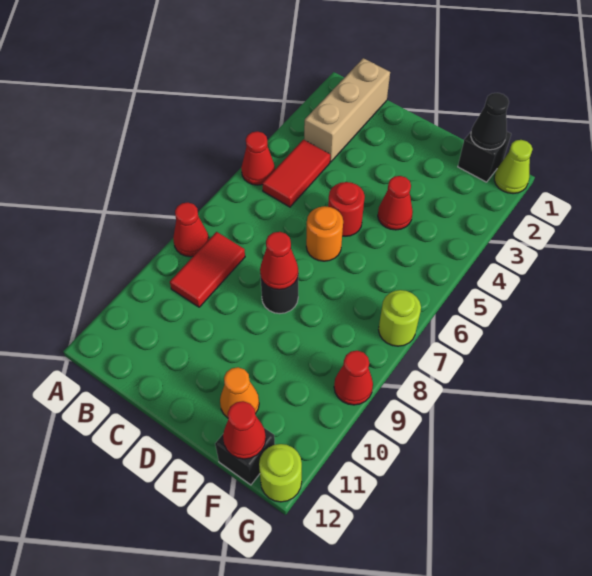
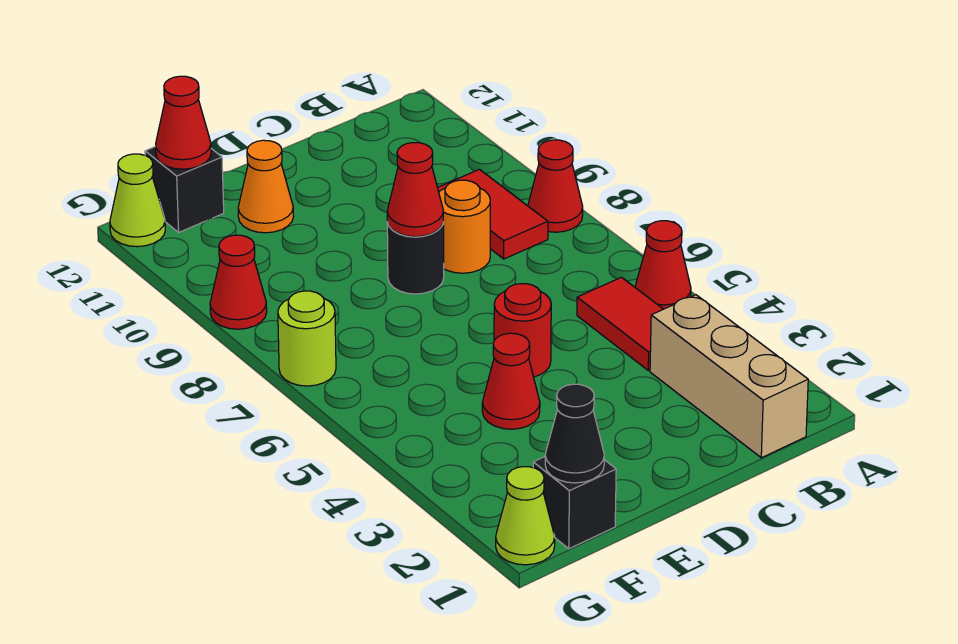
orange 1x1 round brick [306,206,343,261] -> orange 1x1 round brick moved to [439,180,490,273]
lime 1x1 round brick [259,444,302,502] -> lime 1x1 cone [110,154,165,247]

